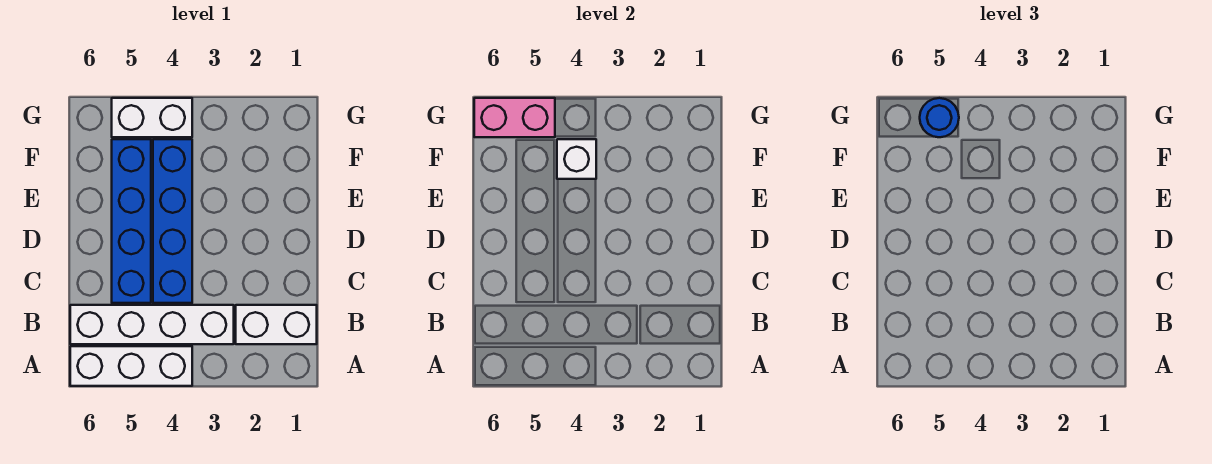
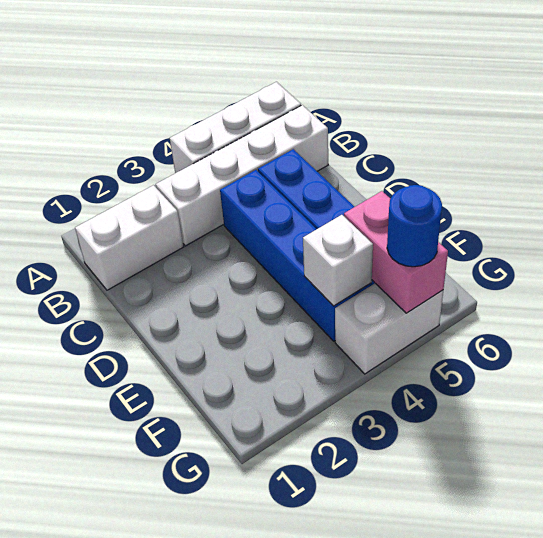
pink 1x2 brick [474,98,555,137] -> pink 1x2 brick turned to [344,191,448,313]

